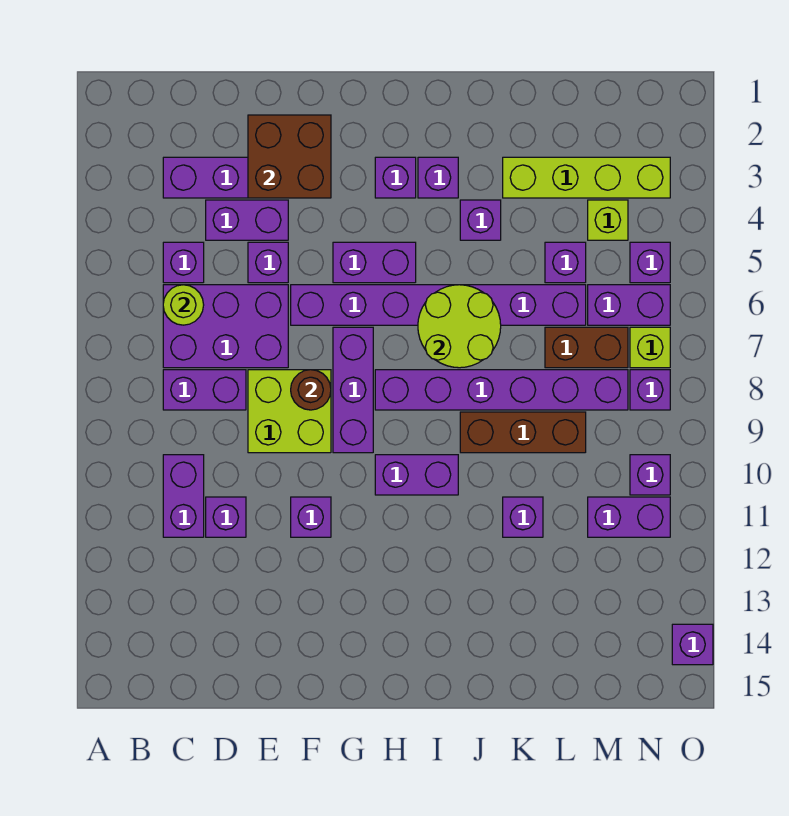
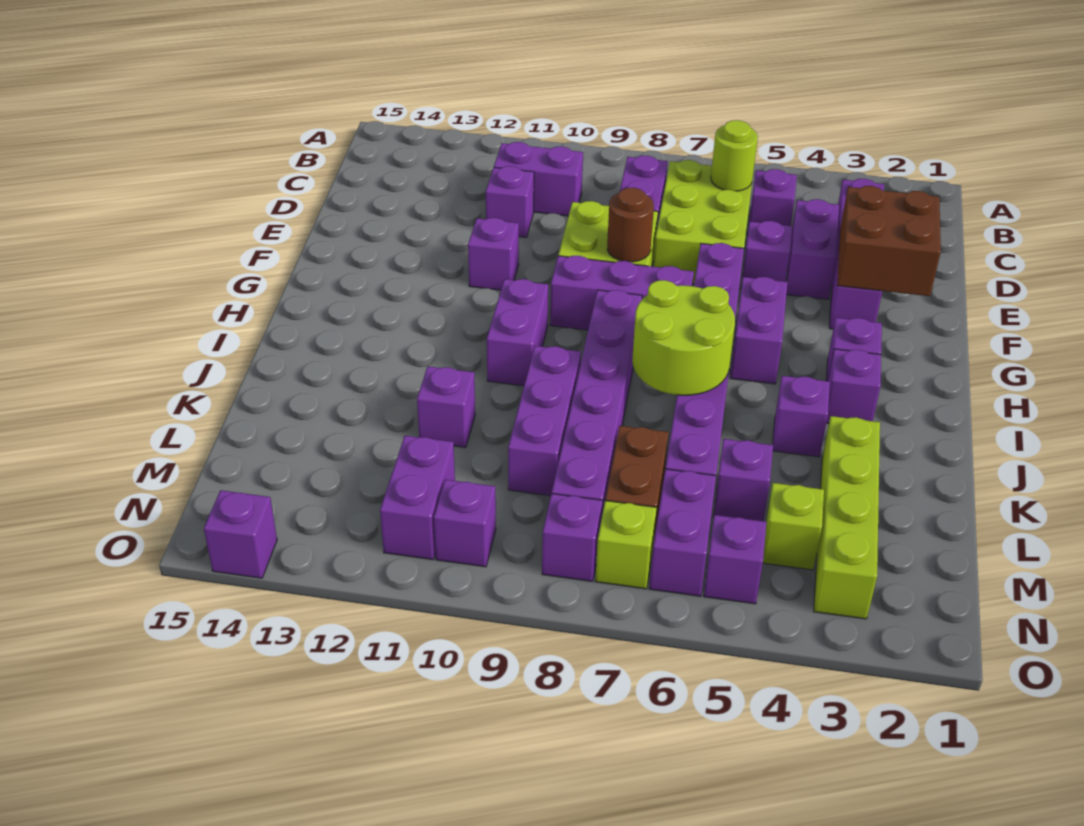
purple 2x3 brick [163,285,288,368] -> lime 2x3 brick [653,160,752,284]
brown 1x3 brick [460,412,586,453] -> purple 1x3 brick [508,346,581,496]

